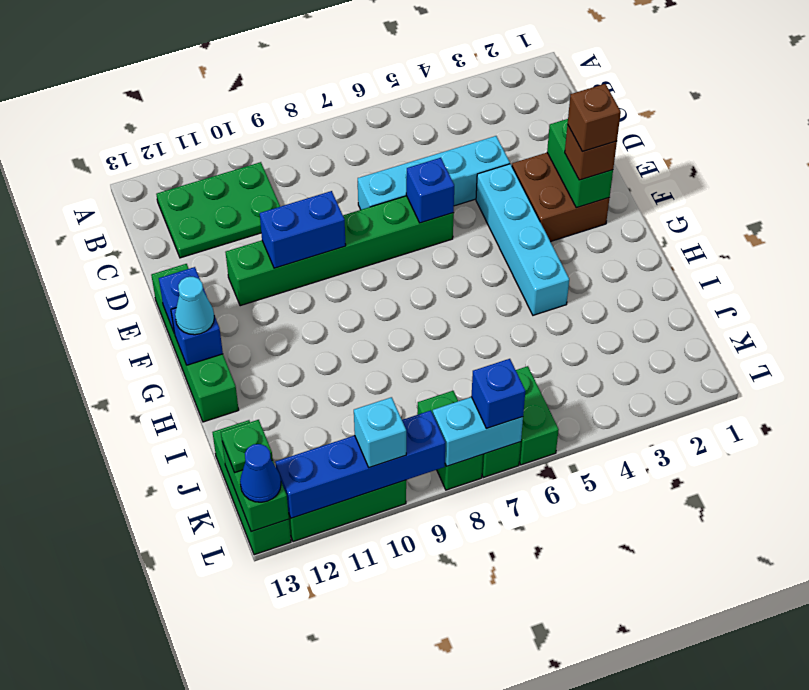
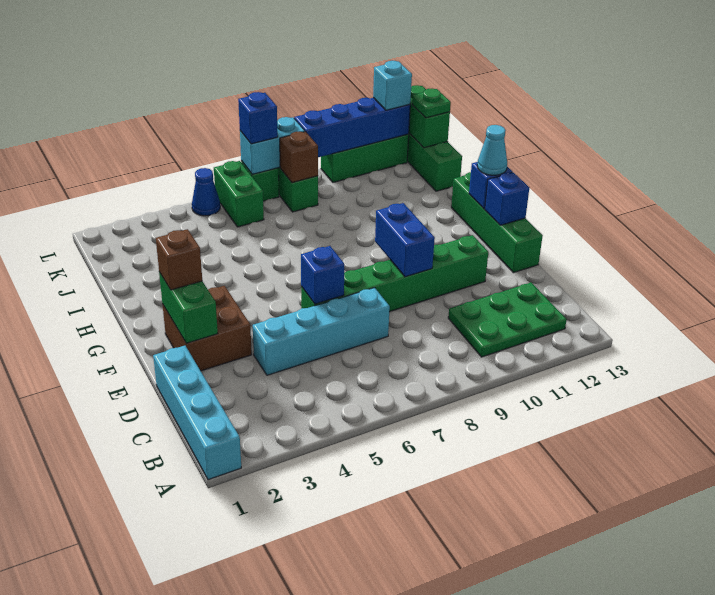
cyan 1x4 brick [476,164,569,315] -> cyan 1x4 brick moved to [153,346,241,480]
blue 1x2 brick [260,191,346,268] -> blue 1x2 brick turned to [375,203,435,277]
brown 1x1 brick [568,84,621,152] -> brown 1x1 brick moved to [280,132,318,183]
cyan 1x1 brick [354,397,406,468] -> cyan 1x1 brick moved to [373,61,412,110]
blue 1x1 cone [240,444,281,502] -> blue 1x1 cone moved to [192,168,220,216]

